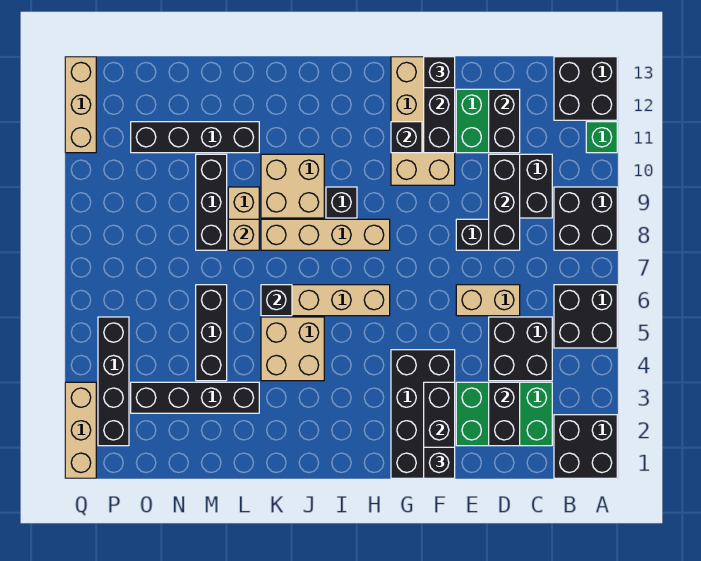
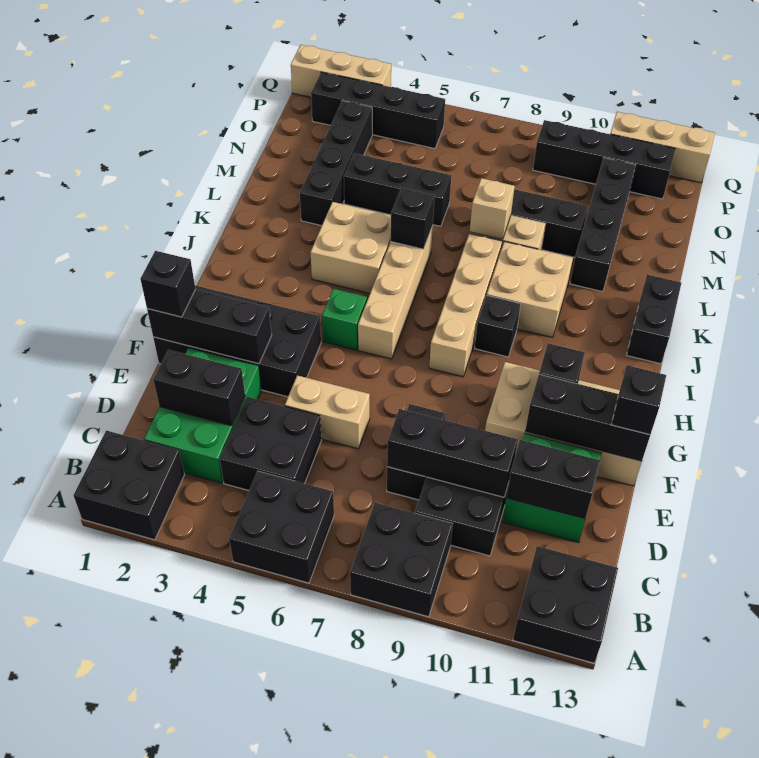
green 1x1 brick [586,122,617,153] -> green 1x1 brick moved to [322,289,367,350]
tan 1x2 brick [456,285,520,316] -> tan 1x2 brick turned to [285,375,370,449]
none -> black 1x2 brick [627,275,681,364]
none -> black 1x4 brick [533,120,675,199]

